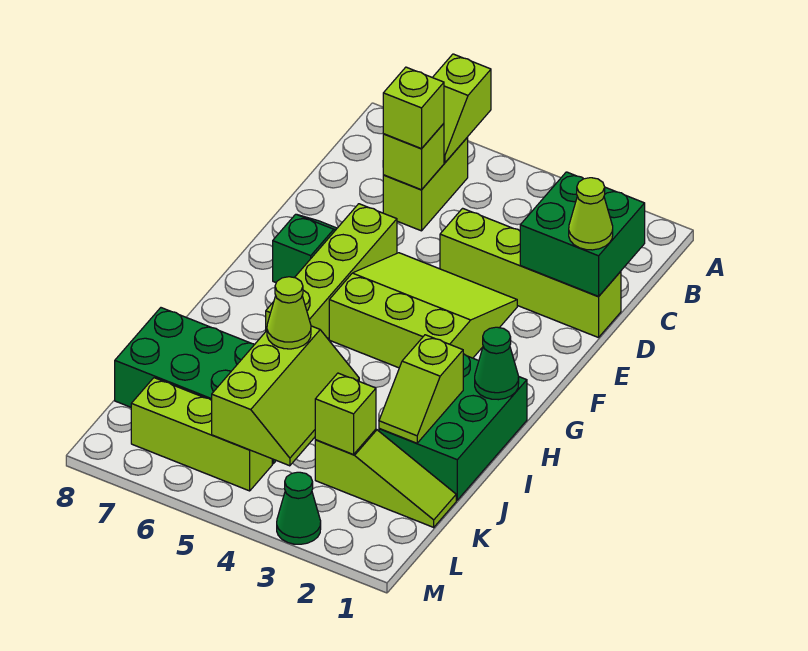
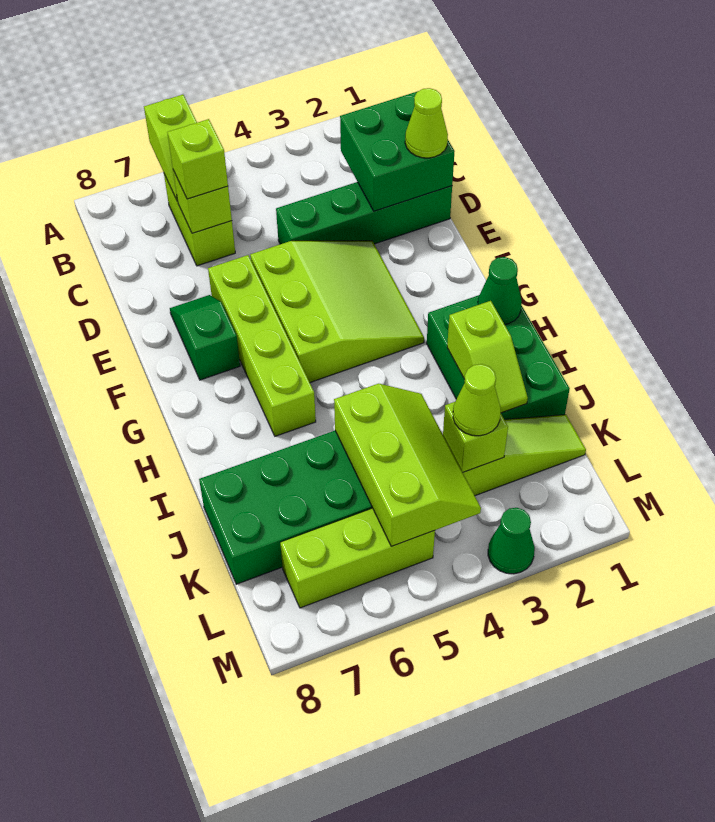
lime 1x4 brick [440,208,621,338] -> green 1x4 brick [276,182,452,244]
lime 3x3 slope [329,253,517,368] -> lime 3x3 slope turned to [250,241,424,382]
lime 1x1 cone [267,277,311,349] -> lime 1x1 cone moved to [453,364,501,436]

